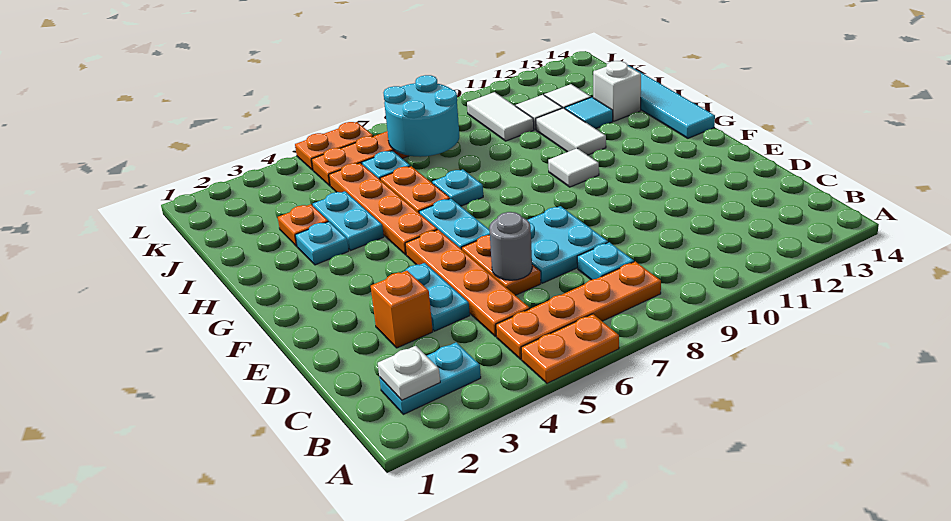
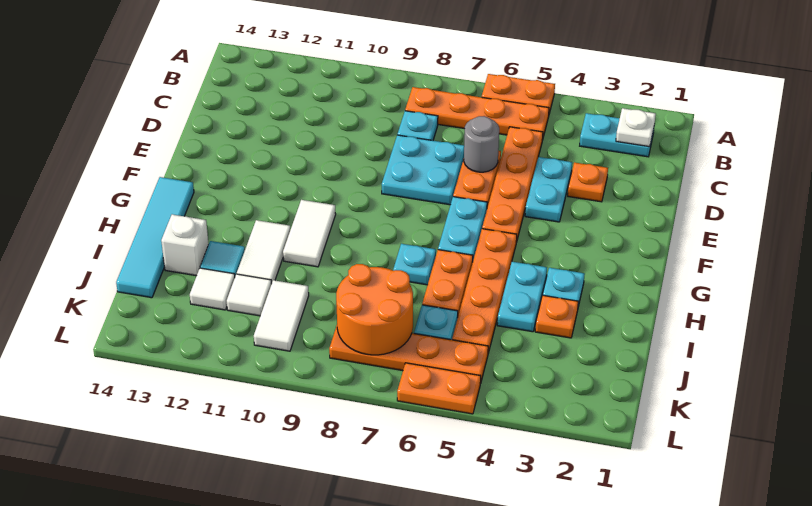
orange 1x1 brick [371,271,433,348] -> orange 1x1 plate [568,162,608,202]
white 1x1 tile [548,148,599,187] -> white 1x2 tile [283,200,336,267]
cyan 2x2 round brick [383,75,459,157] -> orange 2x2 round brick [336,264,413,355]

